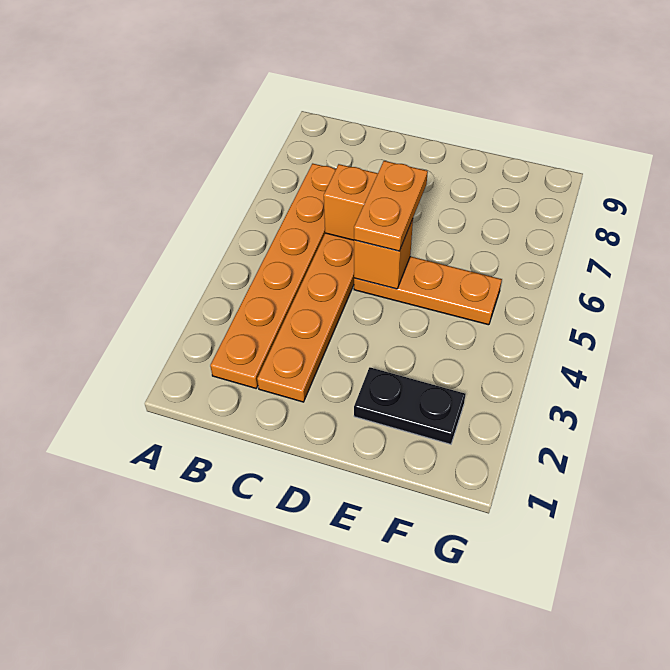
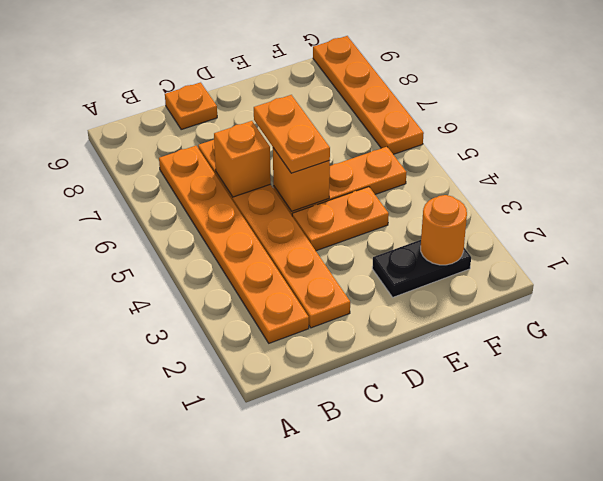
none -> orange 1x1 plate [165,82,217,129]
none -> orange 1x2 plate [292,187,389,251]
none -> orange 1x1 round brick [421,195,467,265]
none -> orange 1x4 plate [313,36,424,154]

